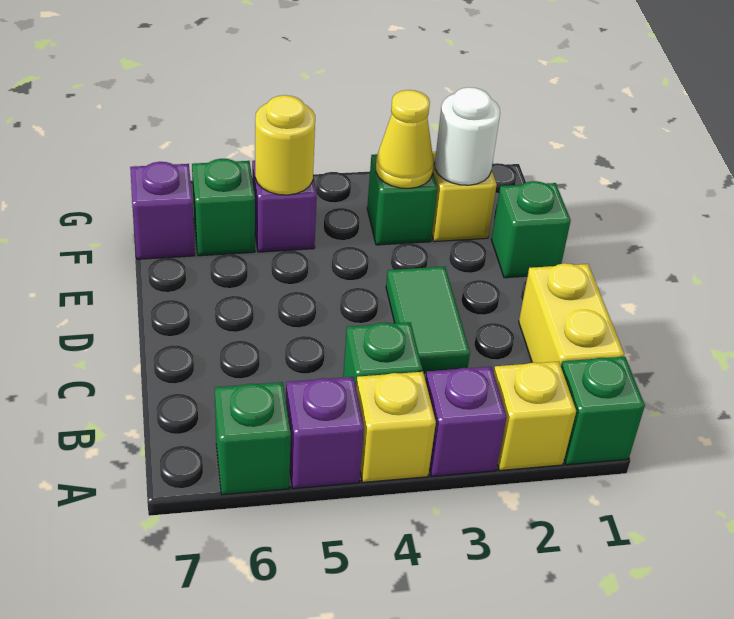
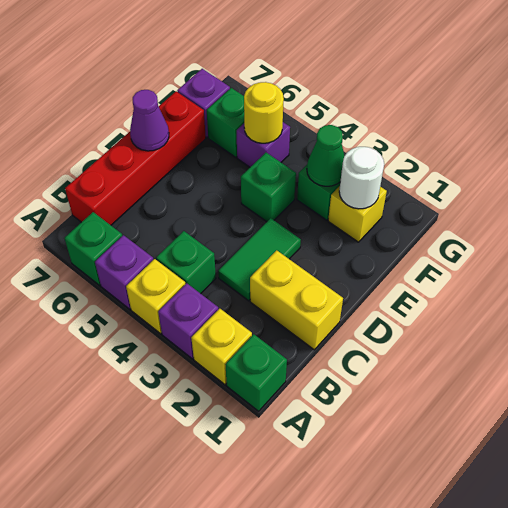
yellow 1x2 brick [519,263,624,366] -> yellow 1x2 brick turned to [250,250,343,350]
none -> red 1x4 brick [65,91,206,225]
none -> purple 1x1 cone [130,90,169,151]
green 1x1 brick [491,181,571,278] -> green 1x1 brick moved to [241,153,296,222]
yellow 1x1 cone [376,90,434,188] -> green 1x1 cone [307,125,344,186]

